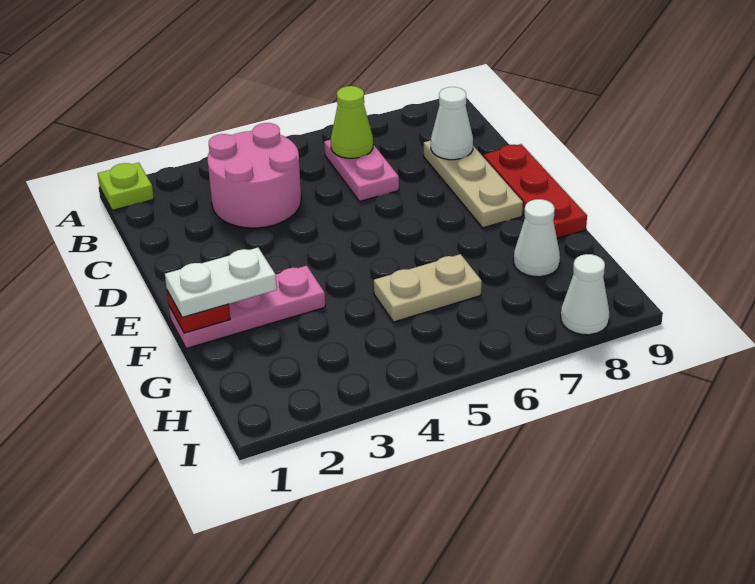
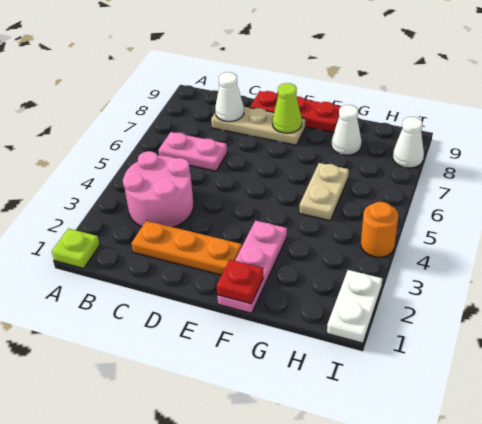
lime 1x1 cone [331,86,373,158] -> lime 1x1 cone moved to [272,83,302,133]
none -> orange 1x3 plate [132,221,242,275]
white 1x2 plate [165,248,277,317] -> white 1x2 plate moved to [327,270,382,343]
none -> orange 1x1 round brick [361,202,398,257]

